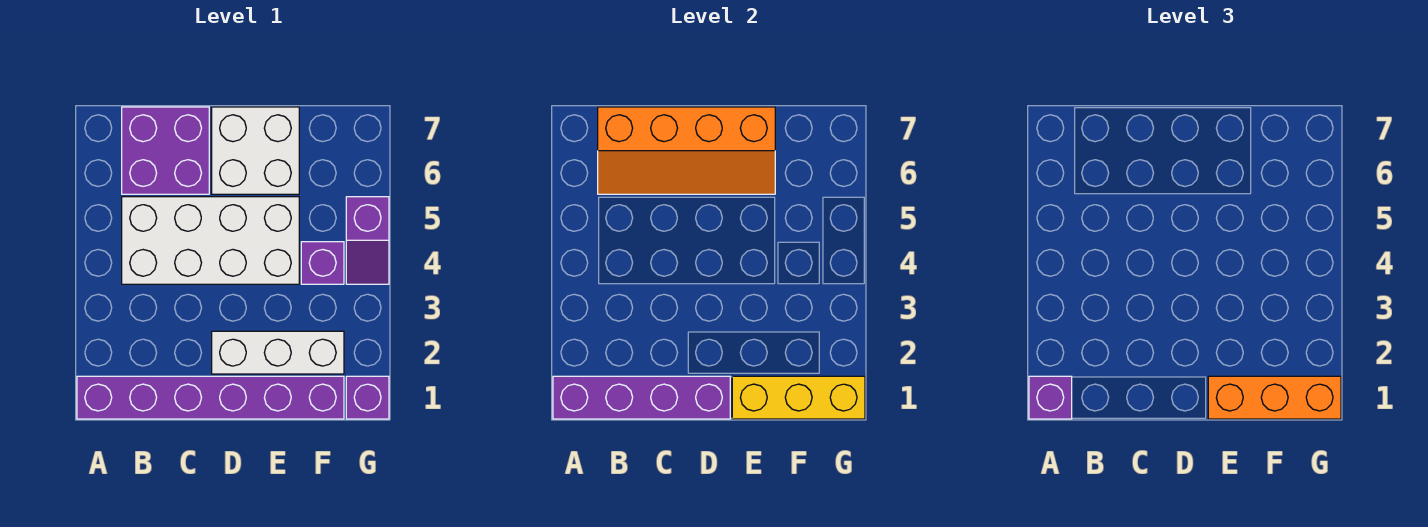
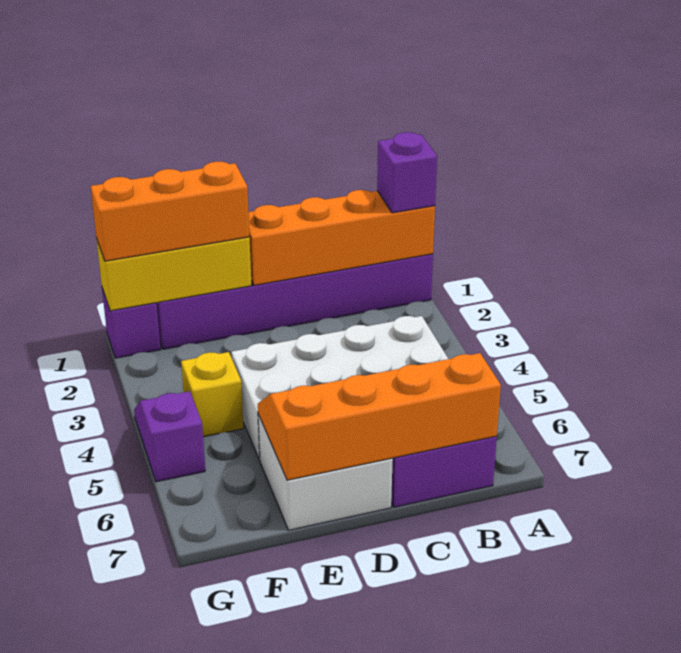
purple 1x4 brick [553,376,730,419] -> orange 1x4 brick [248,190,435,285]
white 1x3 brick [212,331,344,374] -> none
purple 1x1 brick [301,242,344,284] -> yellow 1x1 brick [181,352,244,437]

